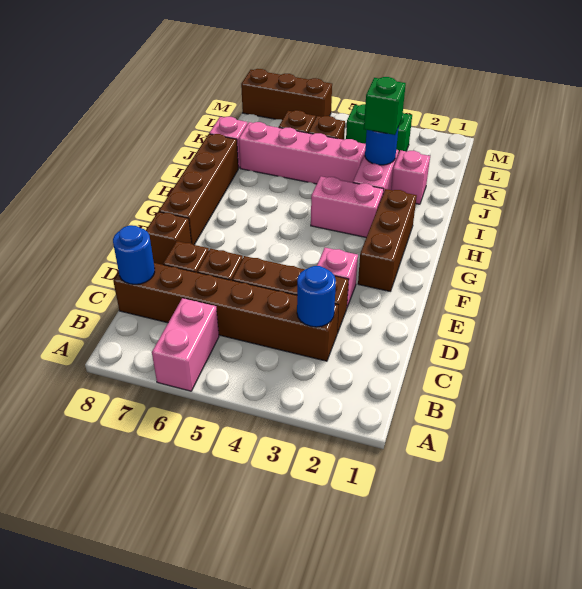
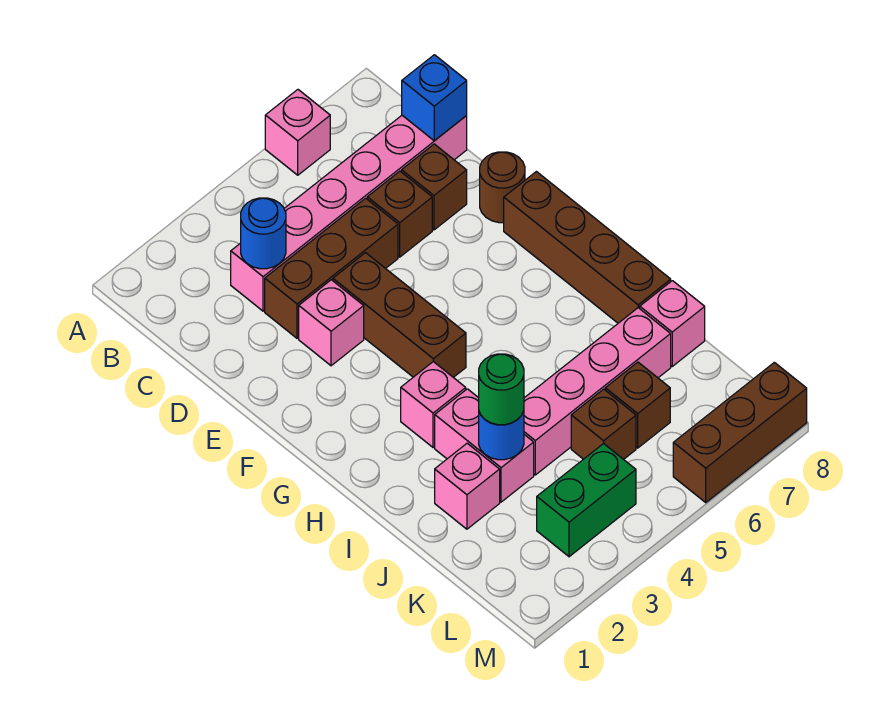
pink 1x2 brick [152,298,219,391] -> pink 1x1 brick [265,90,330,175]
brown 1x6 brick [113,263,338,361] -> pink 1x6 brick [231,116,467,311]
blue 1x1 round brick [113,225,155,284] -> blue 1x1 brick [402,55,467,141]
brown 1x1 brick [146,212,191,265] -> brown 1x1 round brick [480,152,525,223]
brown 1x3 brick [358,189,417,291] -> brown 1x3 brick moved to [333,253,466,377]
pink 1x2 brick [311,176,384,237] -> pink 1x1 brick [401,362,466,448]
green 1x1 brick [364,77,406,135] -> green 1x1 round brick [479,354,524,425]

